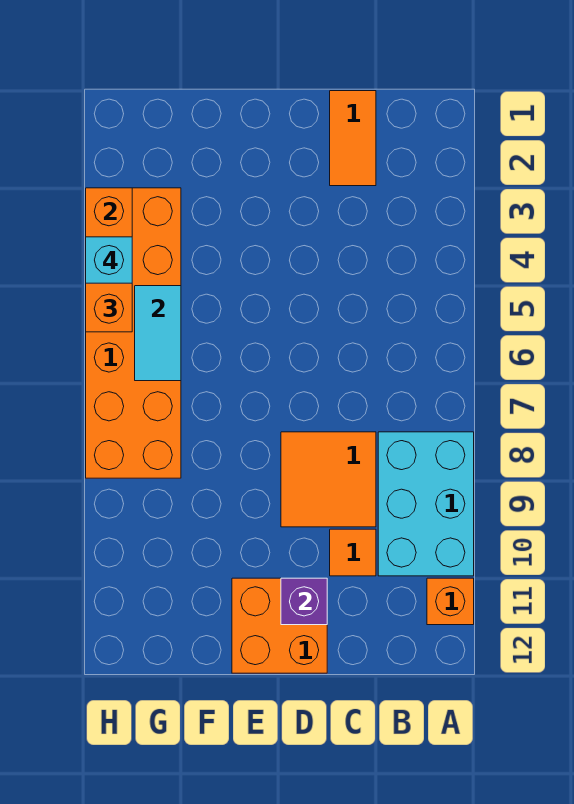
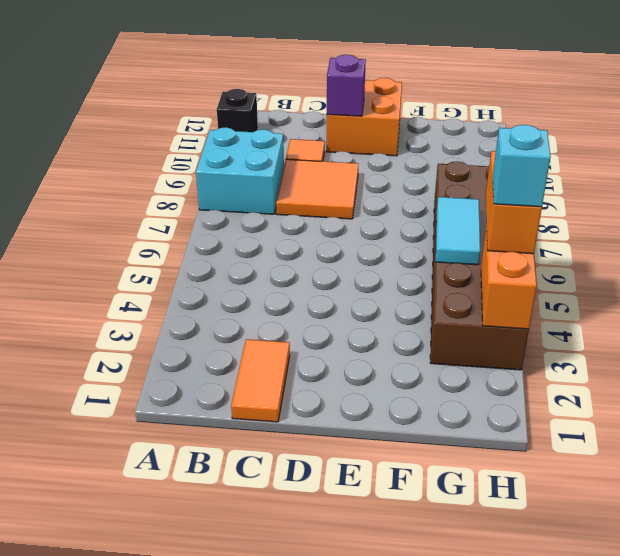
cyan 2x3 brick [378,432,474,576] -> cyan 2x2 brick [196,127,284,214]
orange 1x1 brick [427,578,474,625] -> black 1x1 brick [217,89,258,132]
orange 2x6 brick [86,188,181,478] -> brown 2x6 brick [430,161,529,370]

